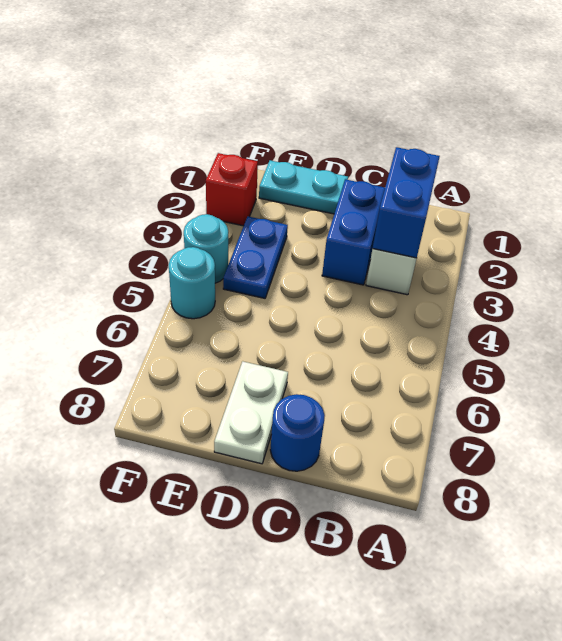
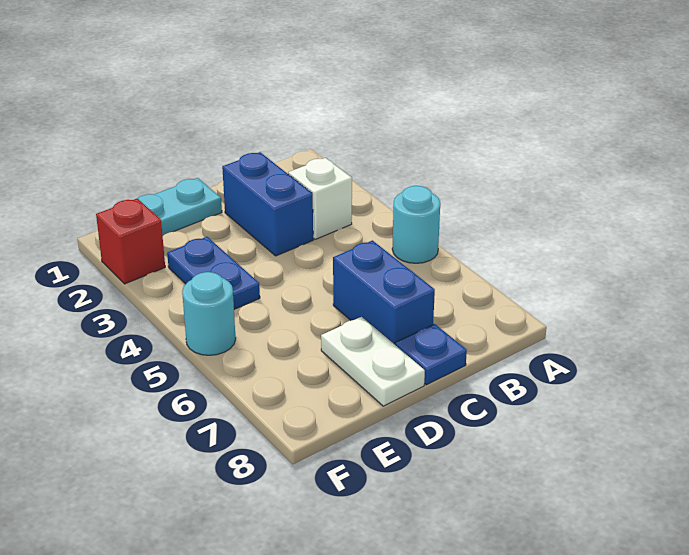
blue 1x2 brick [373,147,440,258] -> blue 1x2 brick moved to [333,240,435,344]
blue 1x1 round brick [270,394,325,471] -> blue 1x1 plate [395,324,467,385]
cyan 1x1 round brick [184,214,228,283] -> cyan 1x1 round brick moved to [392,186,440,263]

